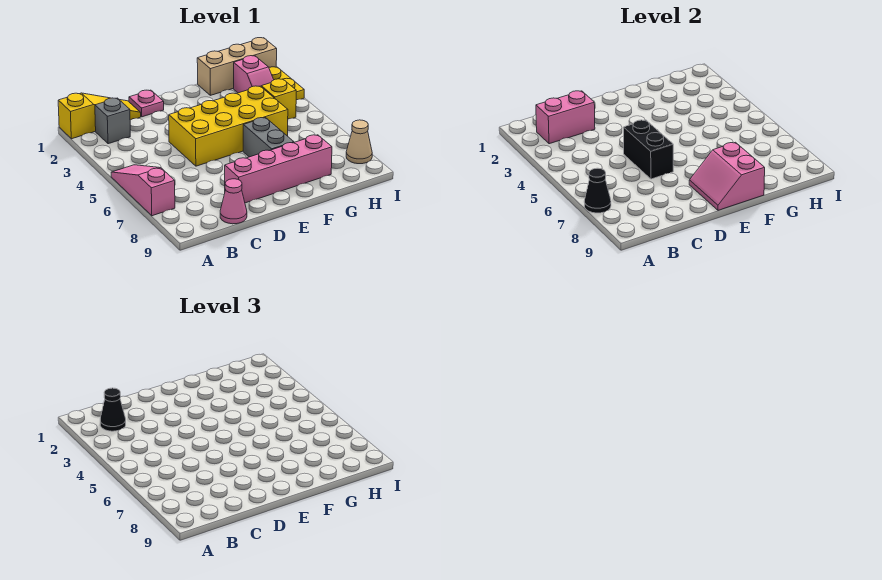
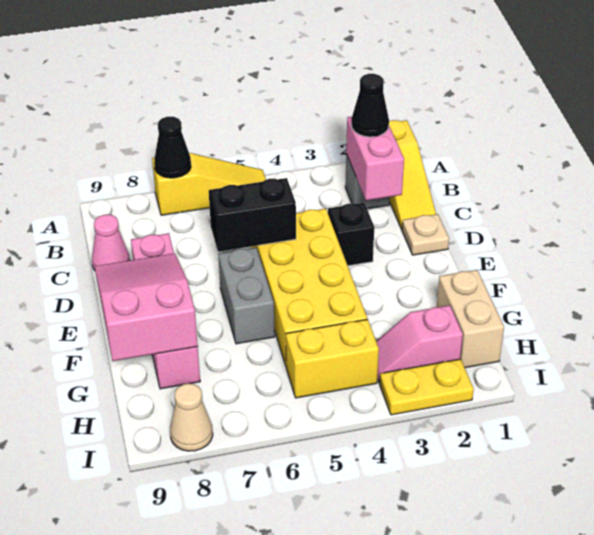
pink 1x3 slope [111,165,175,216] -> yellow 1x3 slope [152,153,266,215]
pink 1x1 plate [129,90,164,117] -> tan 1x1 plate [402,214,449,255]
none -> black 1x1 brick [328,203,374,266]
pink 2x2 slope [689,142,765,210] -> pink 2x3 slope [95,253,198,361]
grey 1x2 brick [243,118,294,157] -> grey 1x2 brick turned to [218,248,275,344]
tan 1x3 brick [197,38,277,95] -> tan 1x2 brick [437,270,504,368]
yellow 1x1 brick [261,79,296,119] -> yellow 1x2 brick [286,319,379,398]

